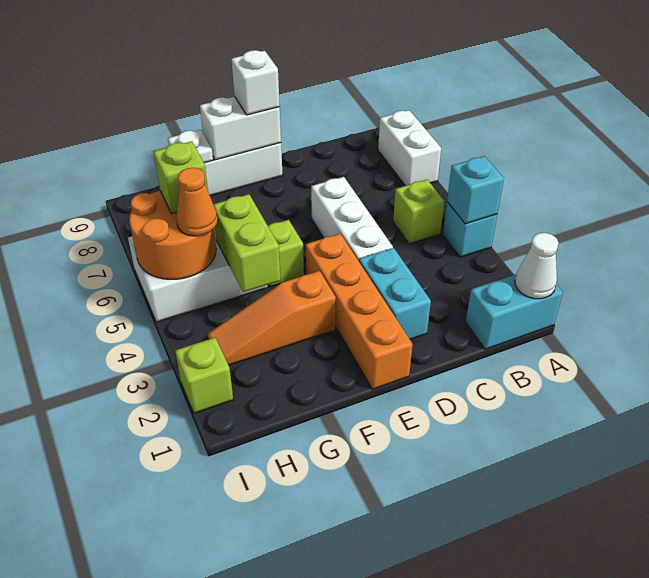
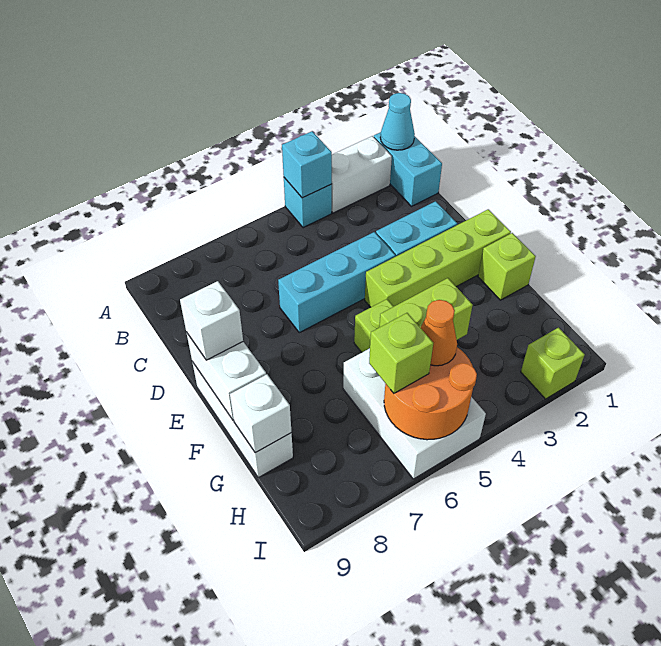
white 1x1 cone [515,233,559,299] -> cyan 1x1 cone [380,93,415,150]
white 1x2 brick [378,110,441,186] -> white 1x2 brick moved to [332,136,392,213]
lime 1x1 brick [393,180,444,244] -> lime 1x1 brick moved to [478,233,536,300]
white 1x3 brick [311,177,393,261] -> cyan 1x3 brick [278,232,395,333]
orange 1x4 brick [306,234,413,389] -> lime 1x4 brick [365,209,511,307]
orange 1x3 slope [208,271,336,365] -> none
white 1x1 plate [168,130,213,163] -> white 1x1 brick [230,374,291,453]

